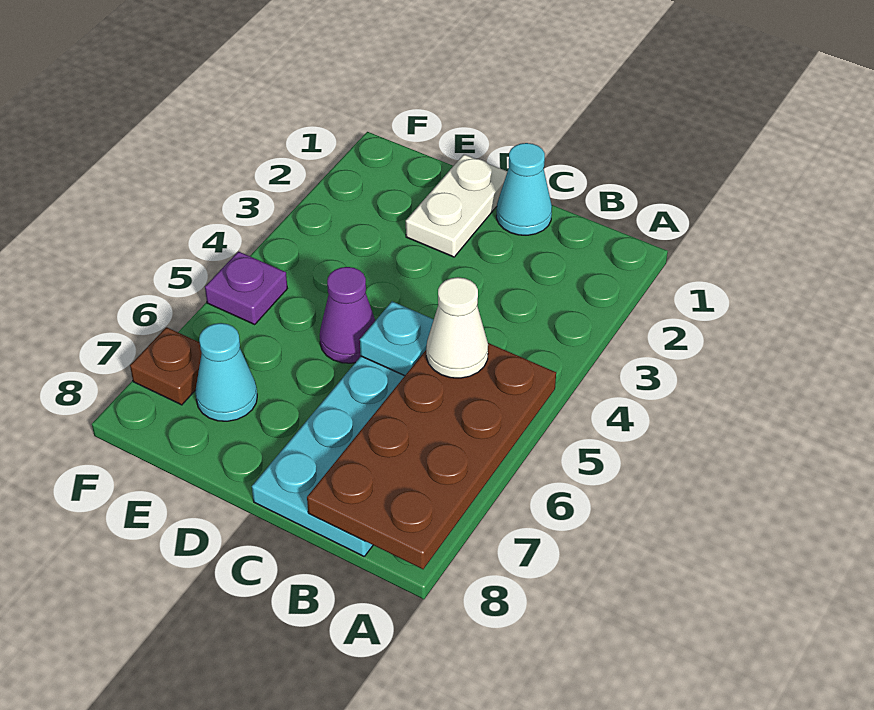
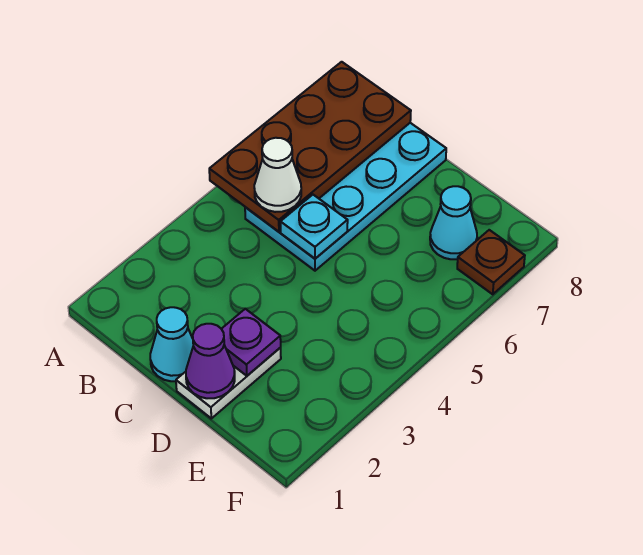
purple 1x1 cone [320,267,375,363] -> purple 1x1 cone moved to [186,324,235,398]
purple 1x1 plate [205,252,287,324] -> purple 1x1 plate moved to [222,309,281,376]

